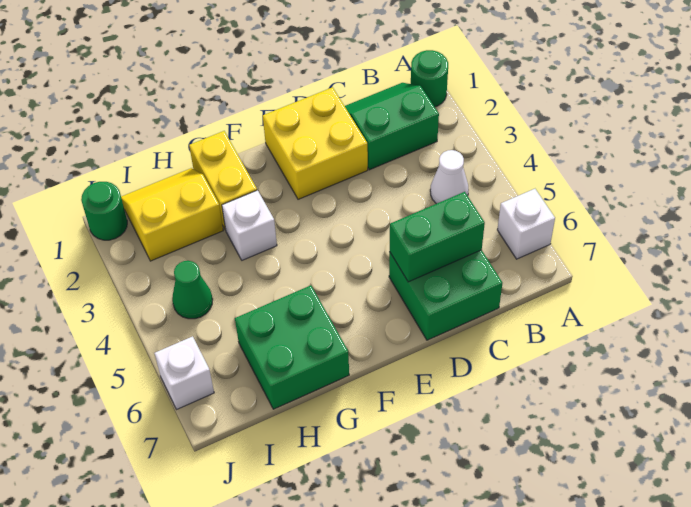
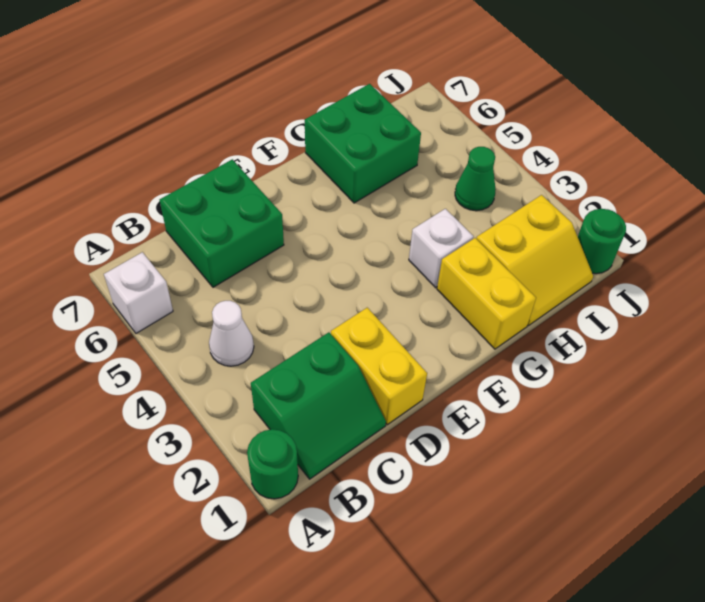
green 1x2 brick [390,192,485,282] -> none
yellow 2x2 brick [263,87,368,199] -> yellow 1x2 brick [331,308,427,425]
white 1x1 brick [154,336,214,409] -> none

